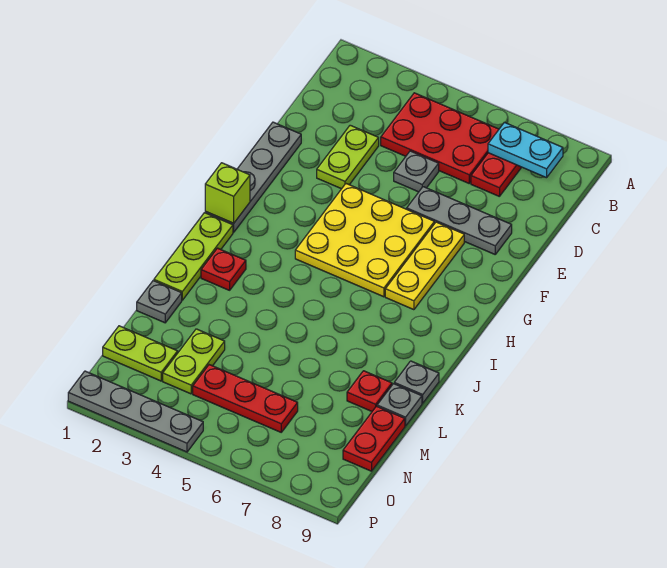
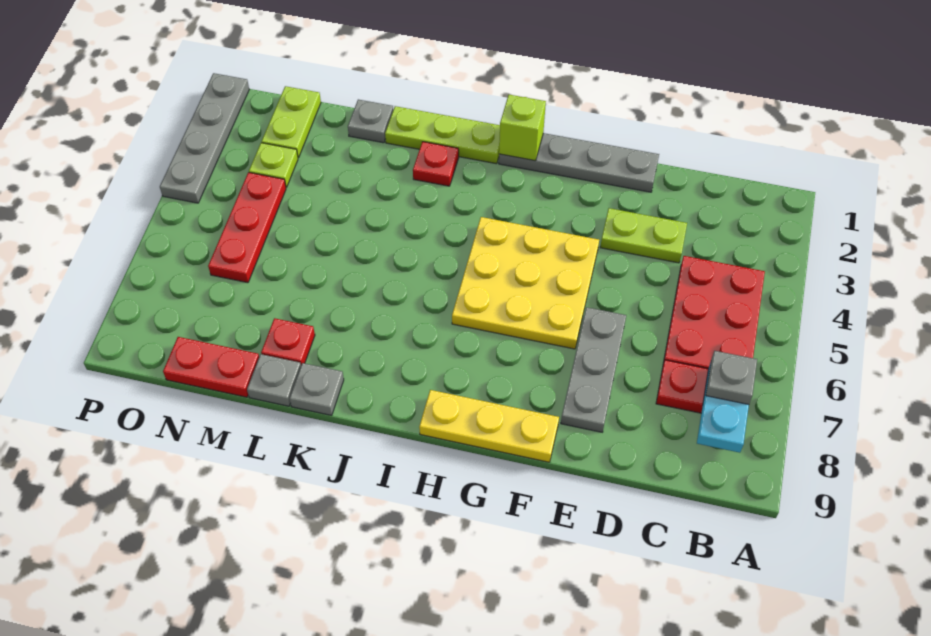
grey 1x1 plate [394,151,439,192] -> grey 1x1 plate moved to [706,351,757,404]
yellow 1x3 plate [385,222,464,310] -> yellow 1x3 plate moved to [419,390,559,462]
lime 1x2 plate [163,329,225,394] -> lime 1x1 plate [249,143,298,187]

